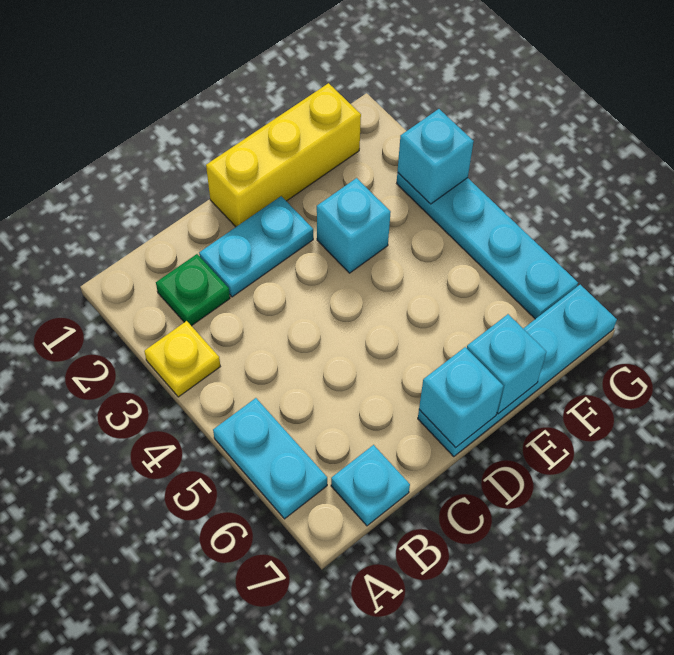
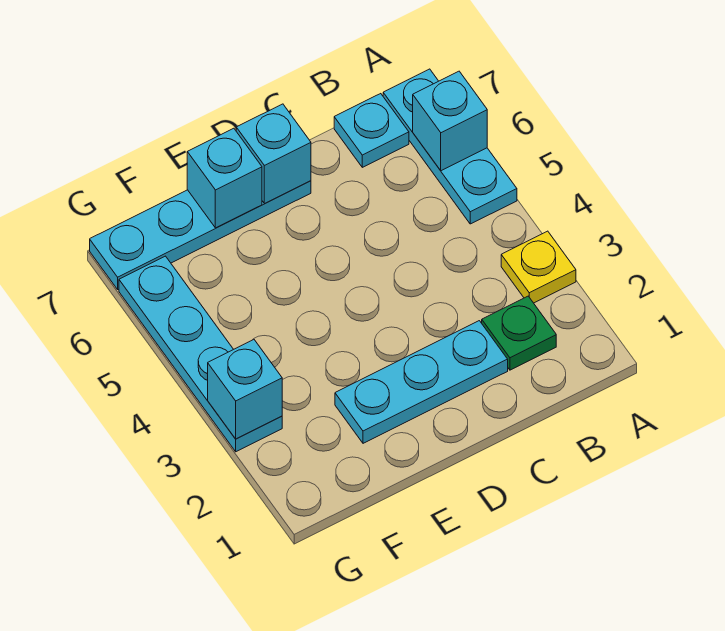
cyan 1x2 plate [213,398,327,519] -> cyan 1x3 plate [383,69,517,224]
cyan 1x2 plate [199,196,313,297] -> cyan 1x3 plate [335,321,508,443]
yellow 1x3 brick [206,83,361,227] -> none
cyan 1x1 brick [317,178,391,273] -> cyan 1x1 brick moved to [413,71,487,171]

